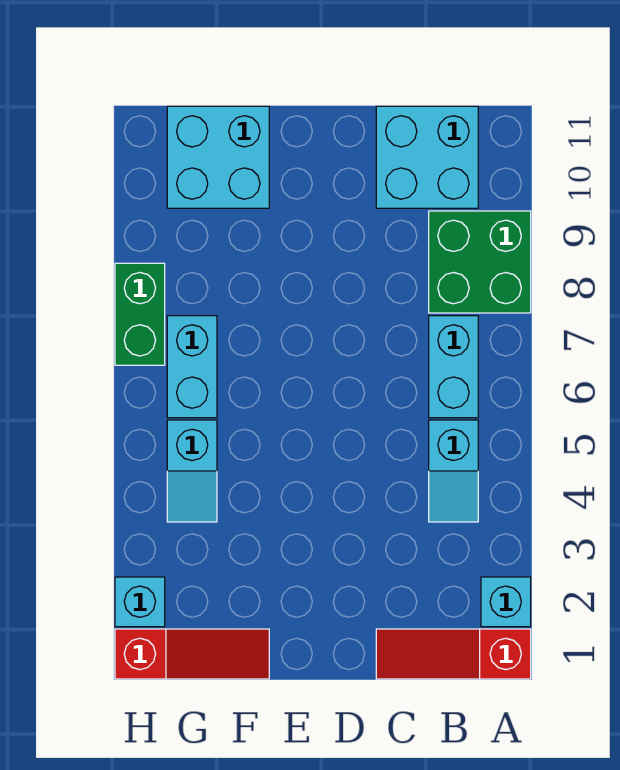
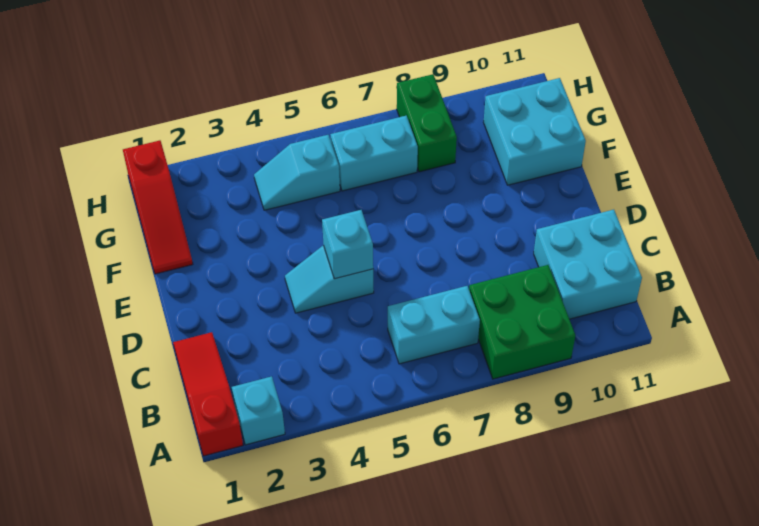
cyan 1x2 slope [429,420,478,522] -> cyan 1x2 slope moved to [285,245,374,313]
cyan 1x1 brick [115,577,165,627] -> cyan 1x1 brick moved to [322,210,373,279]
green 1x2 brick [115,263,165,365] -> green 1x2 brick turned to [397,74,457,172]

